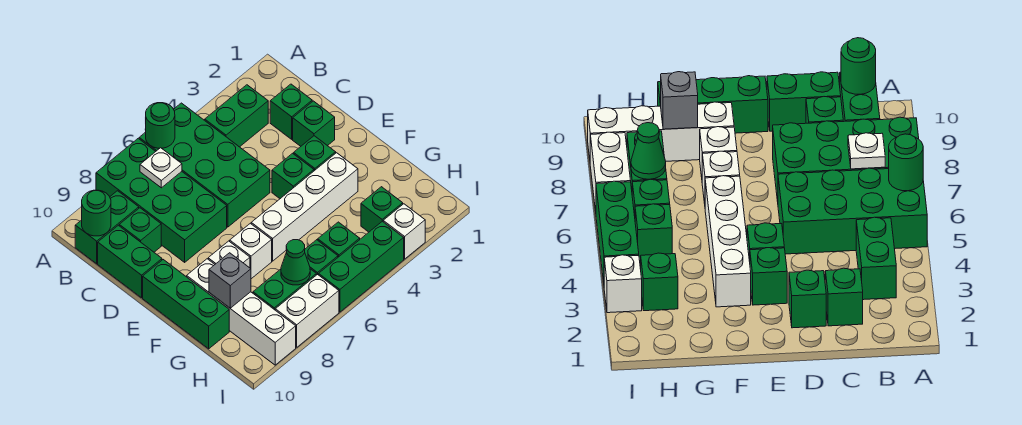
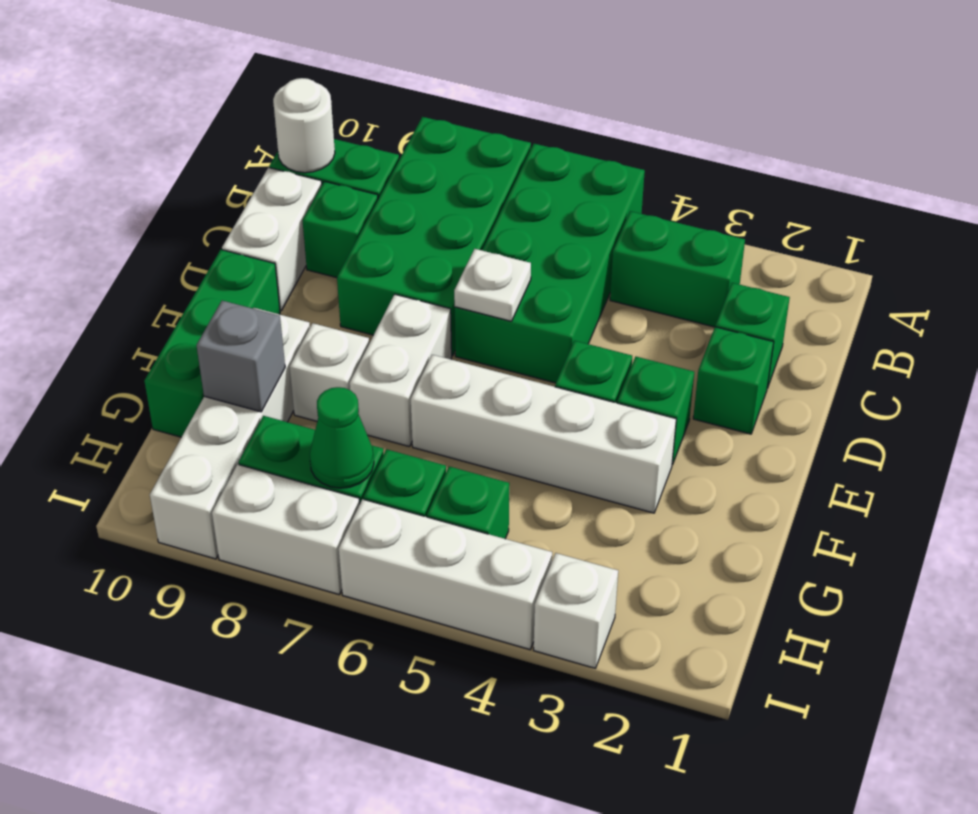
green 1x1 round brick [146,103,175,148] -> none
white 1x1 plate [140,148,182,188] -> white 1x1 plate moved to [454,249,531,321]
green 1x1 round brick [82,190,111,236] -> white 1x1 round brick [273,78,335,173]
green 1x2 brick [98,225,162,298] -> white 1x2 brick [222,168,322,311]
white 1x1 brick [230,223,272,279] -> white 1x2 brick [350,294,452,447]
green 1x1 brick [361,187,403,232] -> none
green 1x3 brick [319,221,404,312] -> white 1x3 brick [339,499,552,650]

